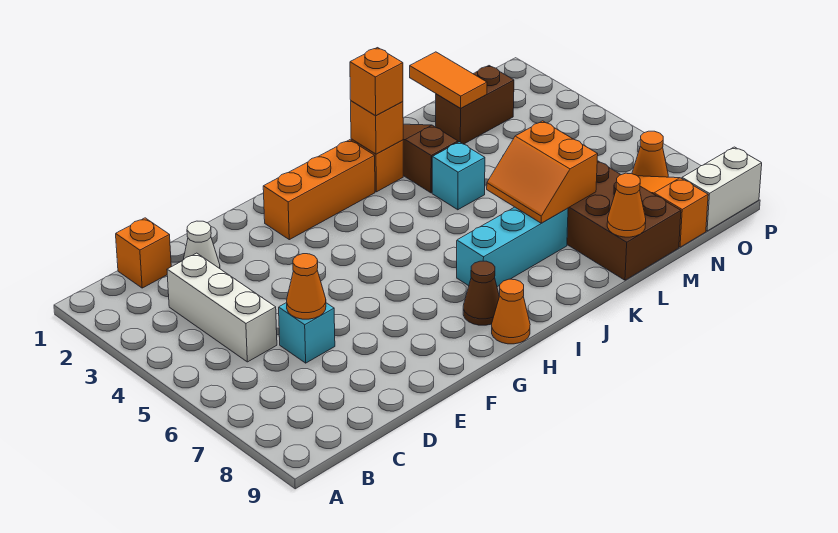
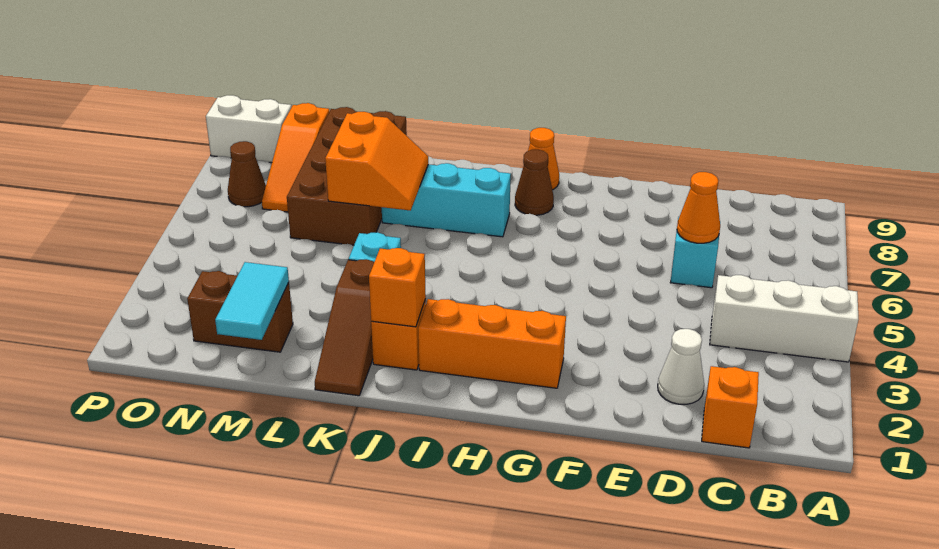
white 1x3 brick [167,253,277,362] -> white 1x3 brick turned to [710,275,859,362]
orange 1x1 brick [350,48,403,116] -> none
orange 1x1 cone [607,173,646,237] -> none
orange 1x2 tile [410,52,487,108] -> cyan 1x2 tile [215,262,289,340]
orange 1x1 cone [632,131,668,177] -> brown 1x1 cone [228,141,266,207]

